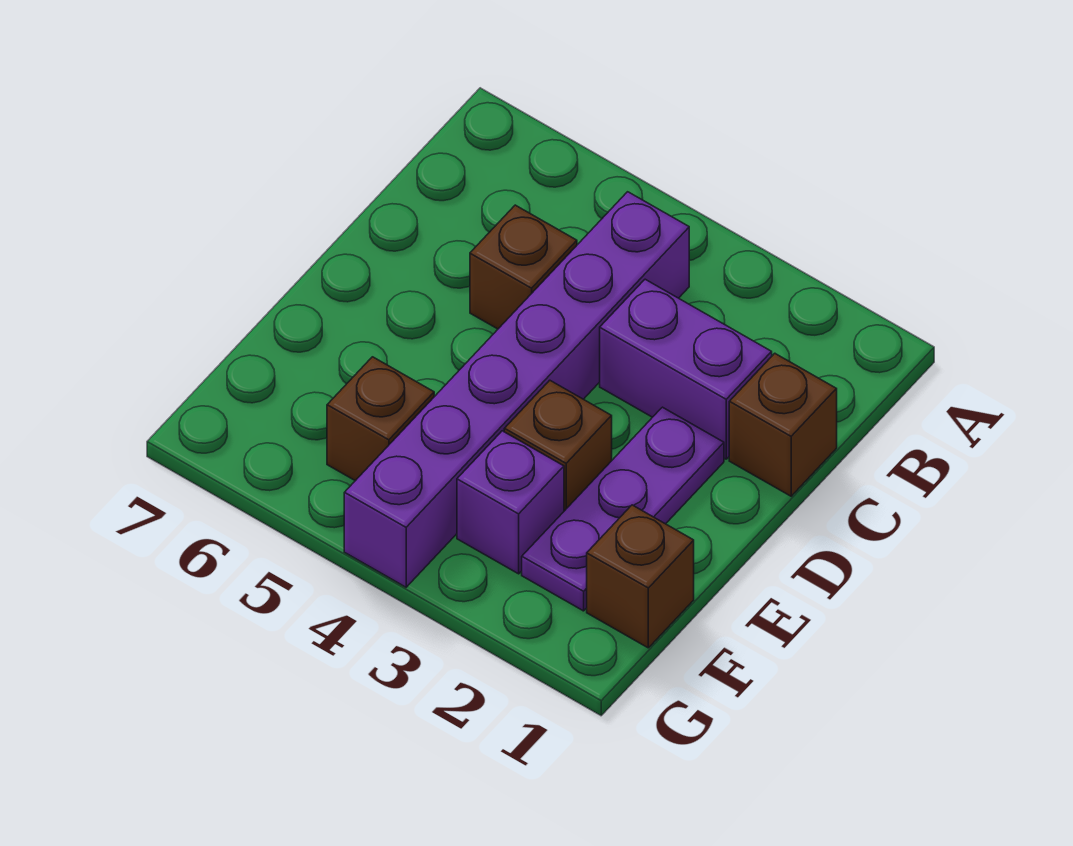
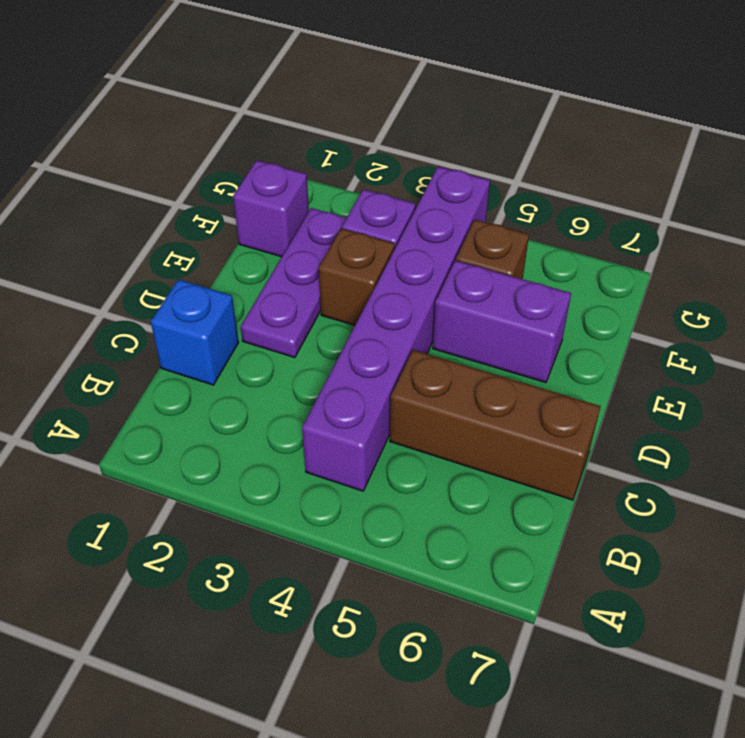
brown 1x1 brick [729,353,837,496] -> blue 1x1 brick [151,279,239,385]
purple 1x2 brick [600,279,772,459] -> purple 1x2 brick moved to [433,260,571,383]
brown 1x1 brick [470,205,577,329] -> brown 1x3 brick [390,350,601,500]
brown 1x1 brick [587,505,694,648] -> purple 1x1 brick [233,160,309,257]

